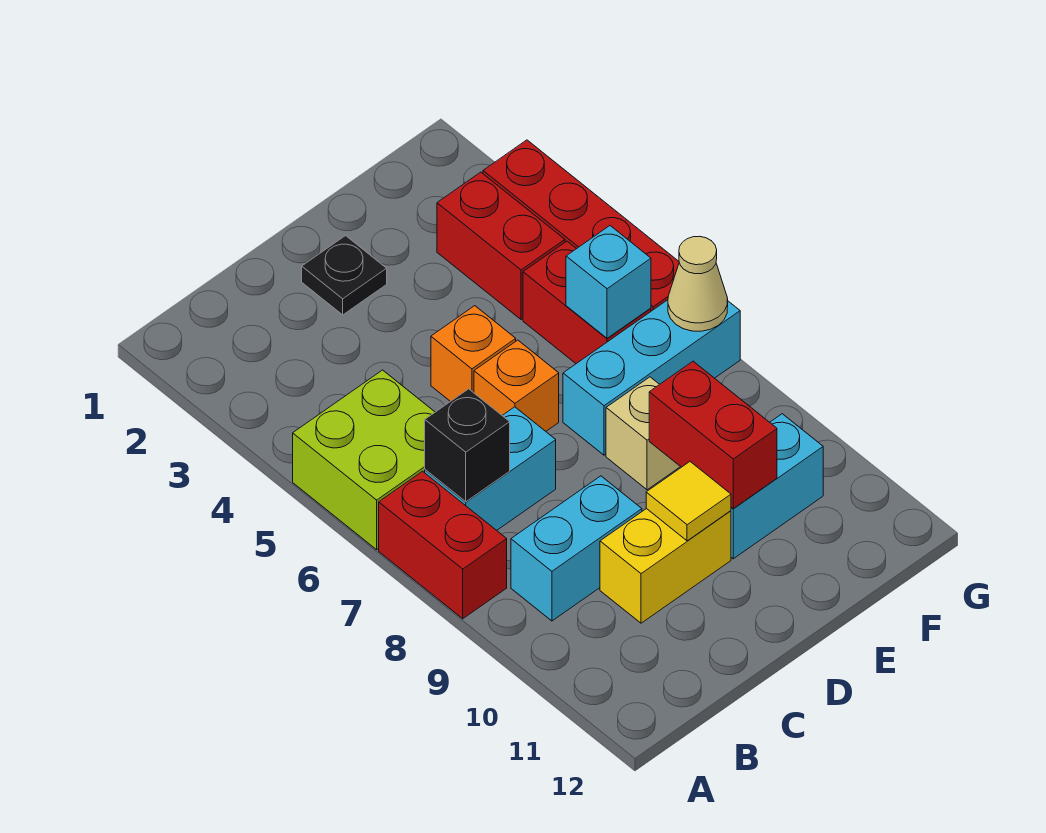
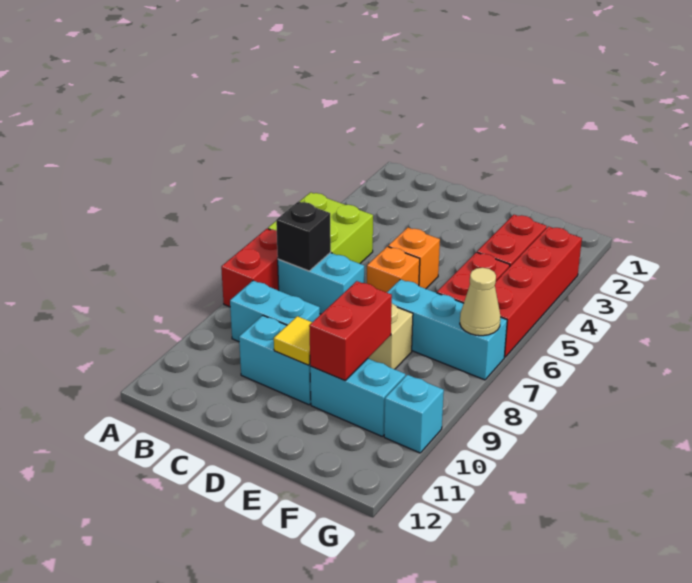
yellow 1x2 brick [600,508,731,623] -> cyan 1x2 brick [239,316,311,405]
black 1x1 plate [302,236,387,315] -> none
cyan 1x1 brick [566,226,651,338] -> cyan 1x1 brick moved to [384,375,444,453]

